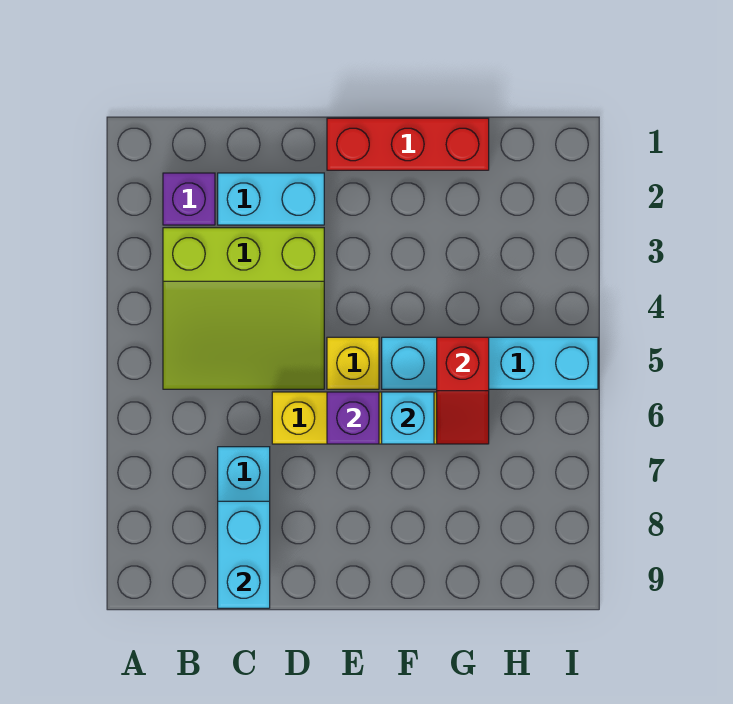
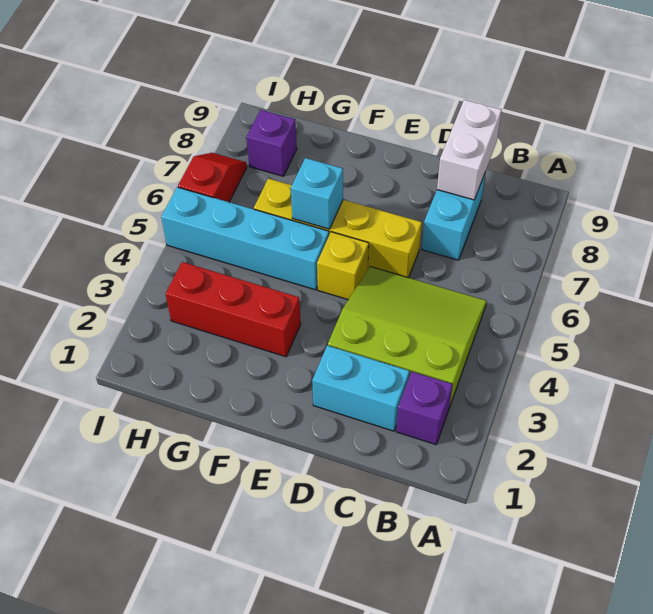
cyan 1x2 brick [218,501,270,608] -> white 1x2 brick [437,100,502,200]
red 1x3 brick [327,118,489,170] -> red 1x3 brick moved to [166,262,301,357]
purple 1x1 brick [327,392,379,444] -> purple 1x1 brick moved to [246,110,297,176]
red 1x2 slope [437,337,489,444] -> red 1x2 slope moved to [178,153,247,202]

